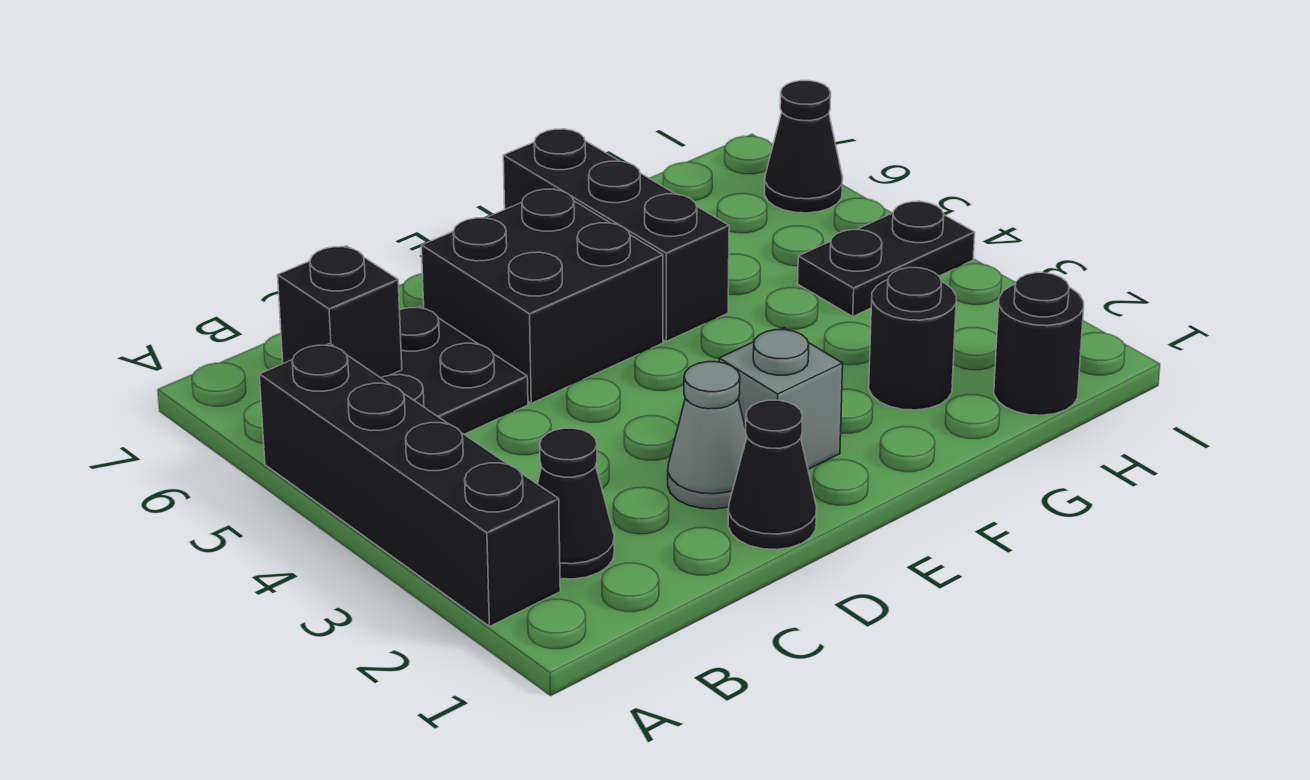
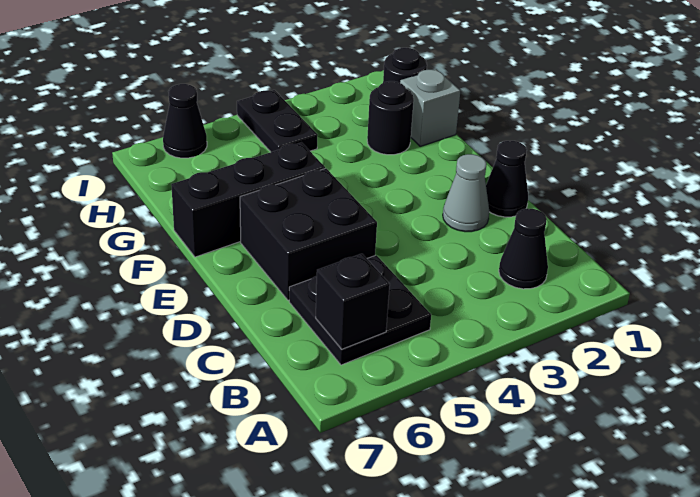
black 1x4 brick [259,344,560,627] -> none
grey 1x1 brick [719,328,843,469] -> grey 1x1 brick moved to [400,69,461,146]

